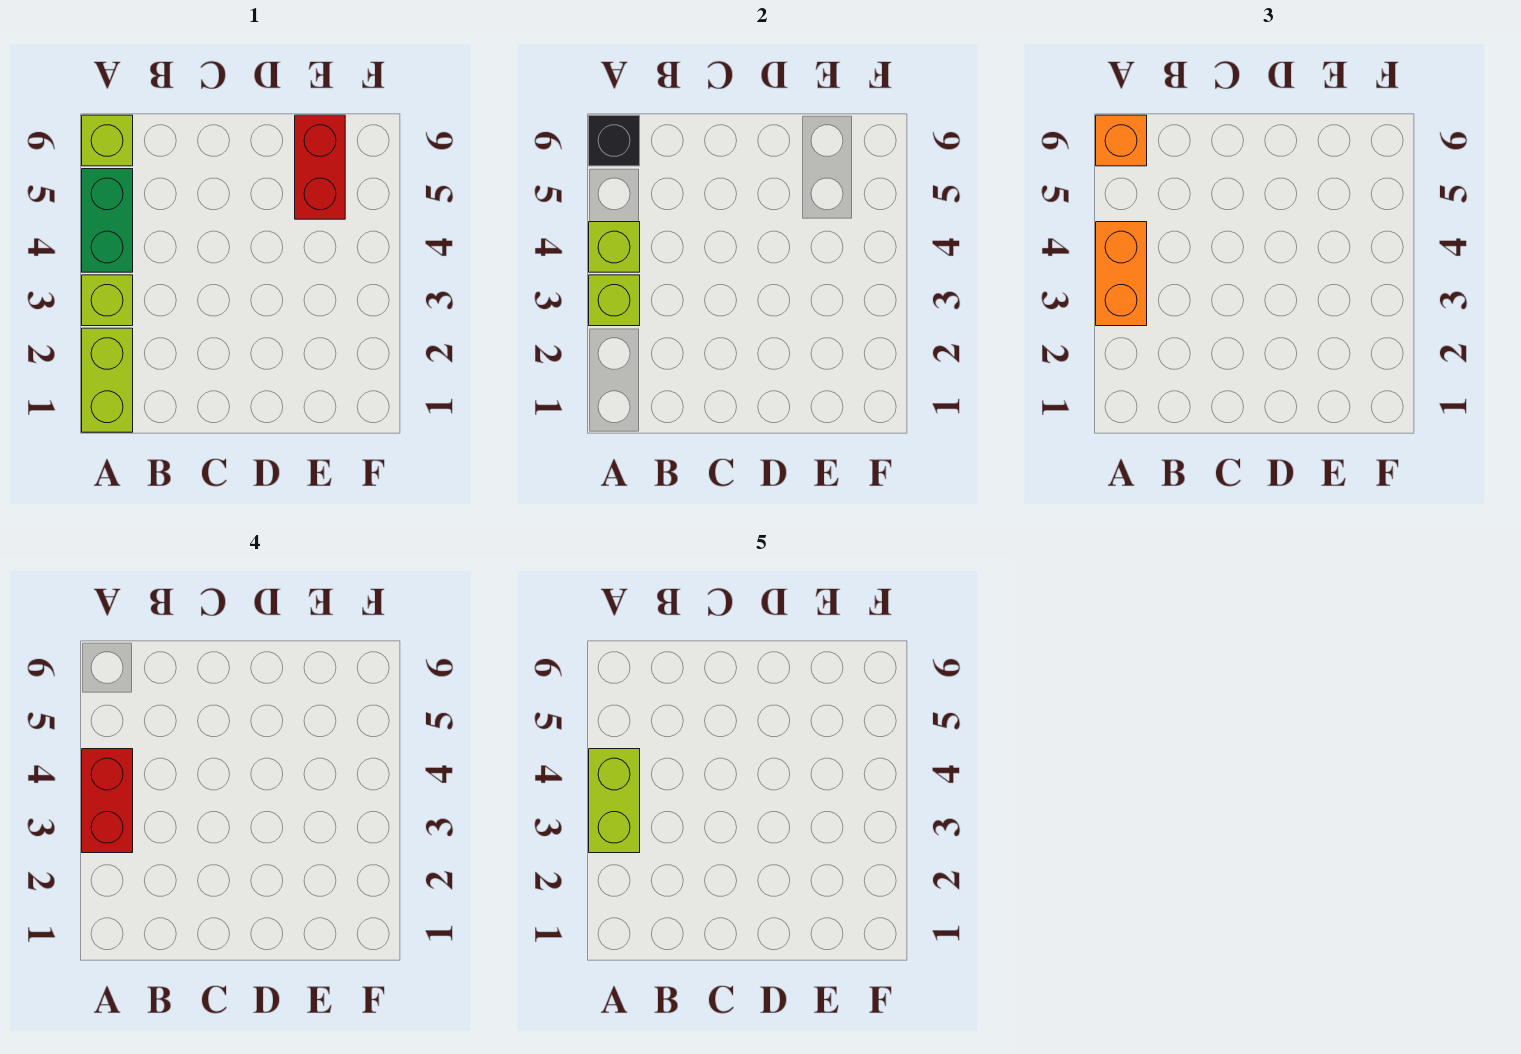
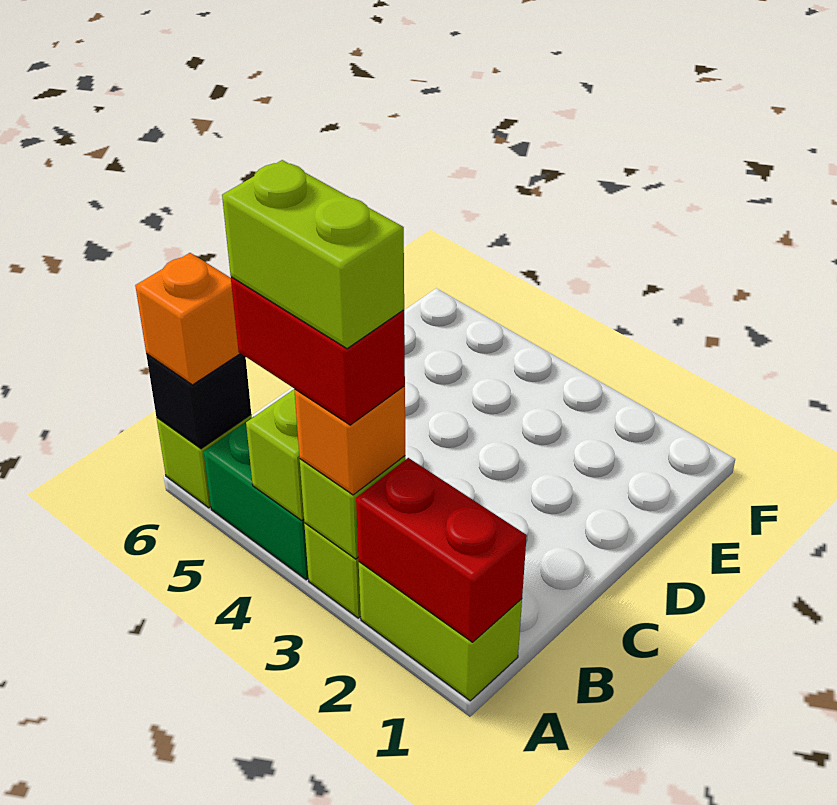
orange 1x2 brick [1096,222,1147,326] -> orange 1x1 brick [294,386,405,495]
red 1x2 brick [295,115,345,219] -> red 1x2 brick moved to [356,458,527,642]

